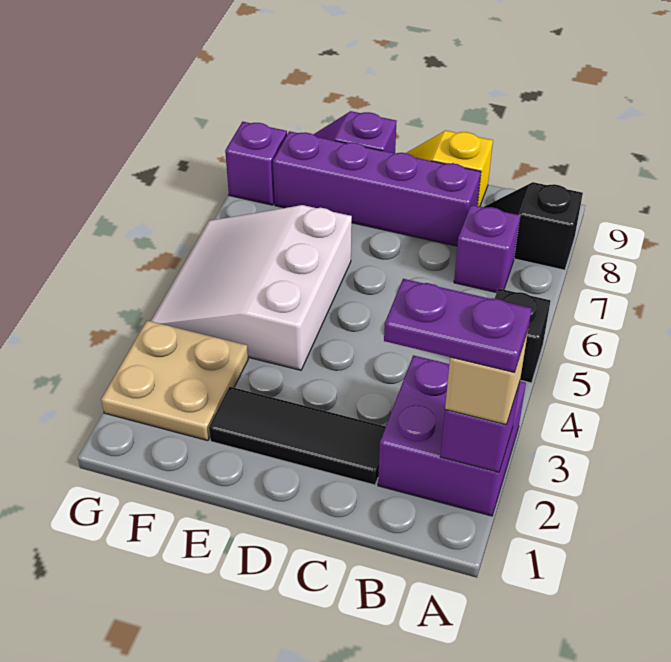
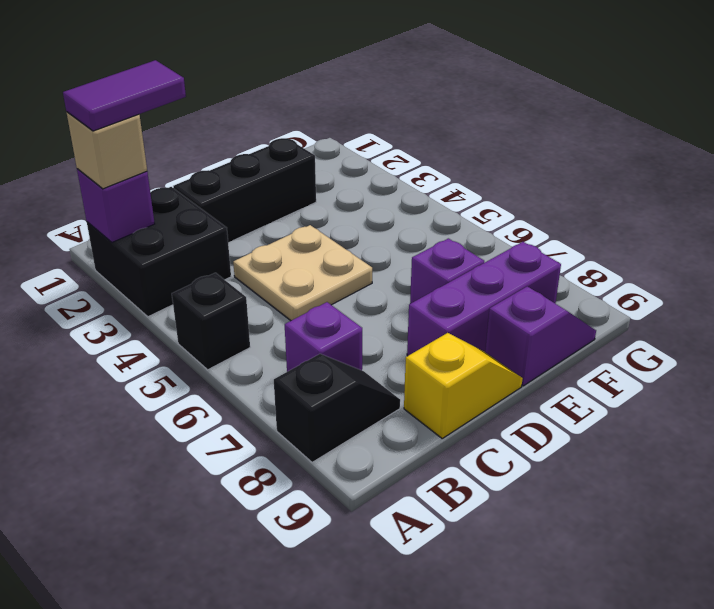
purple 2x2 brick [378,355,526,516] -> black 2x2 brick [87,187,231,317]
purple 1x2 plate [384,279,532,372] -> purple 1x2 tile [63,60,186,131]
black 1x3 tile [209,387,386,485] -> black 1x3 brick [173,138,316,242]
purple 1x4 brick [273,131,481,246] -> purple 1x3 brick [407,242,561,356]
white 3x3 slope [151,205,352,370] -> none
tan 2x2 plate [101,321,248,441] -> tan 2x2 plate moved to [233,225,372,321]
purple 1x1 brick [225,122,287,205] -> purple 1x1 brick moved to [410,238,484,304]

